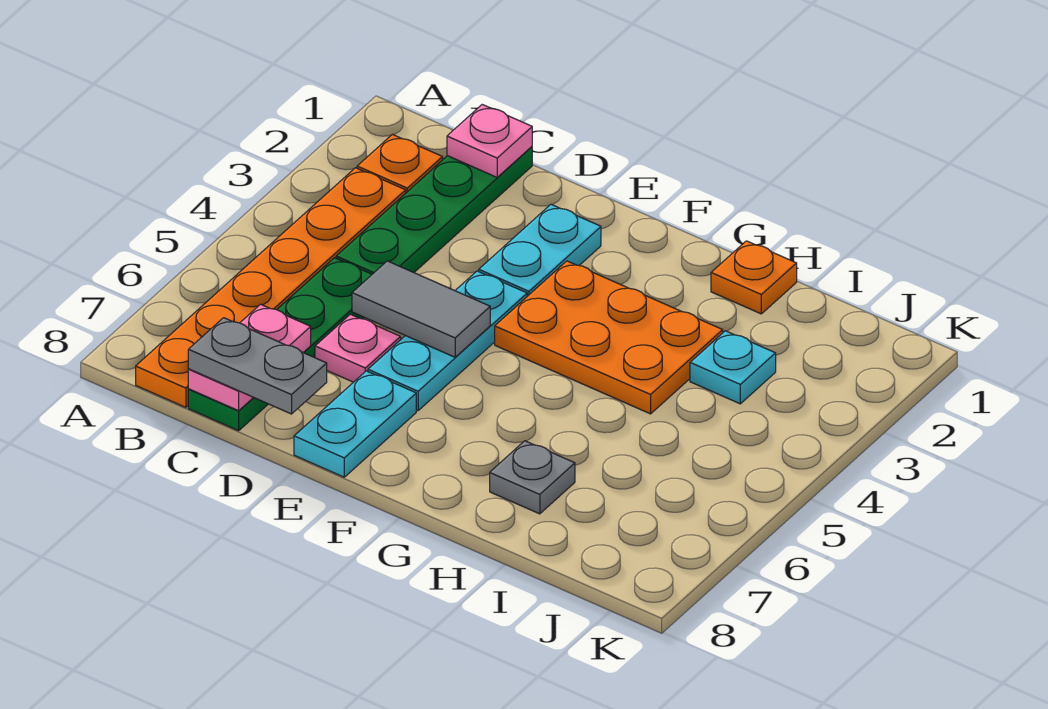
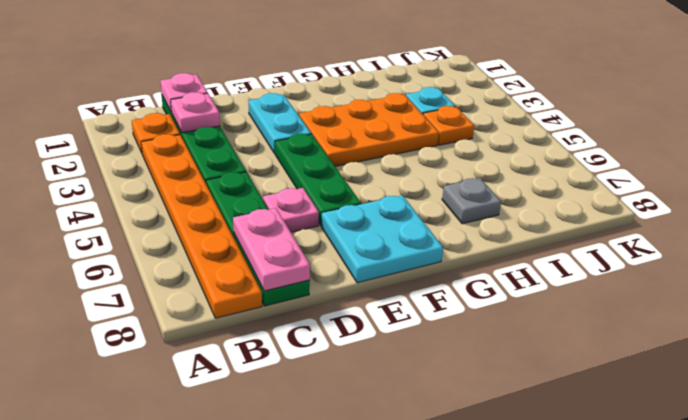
none -> pink 1x1 plate [171,92,220,133]
grey 1x2 plate [188,318,327,414] -> none
grey 1x2 tile [352,261,490,357] -> none
cyan 1x3 plate [368,271,527,411] -> green 1x3 plate [275,134,361,226]
cyan 1x2 plate [294,371,416,477] -> cyan 2x2 plate [321,195,443,283]
orange 1x1 plate [711,241,797,314] -> orange 1x1 plate moved to [423,106,474,145]

